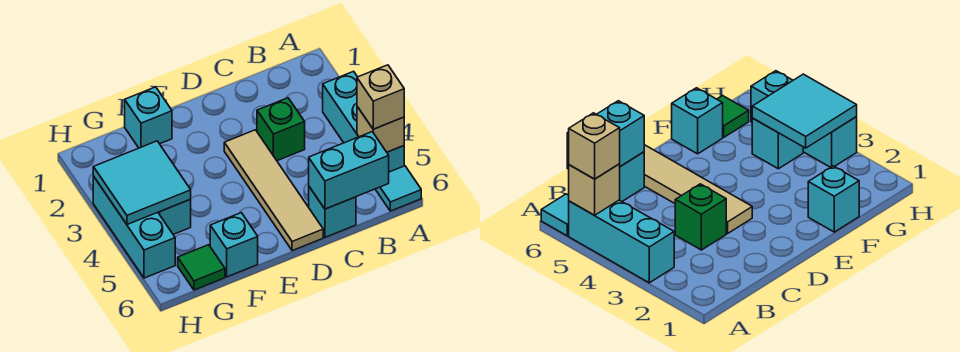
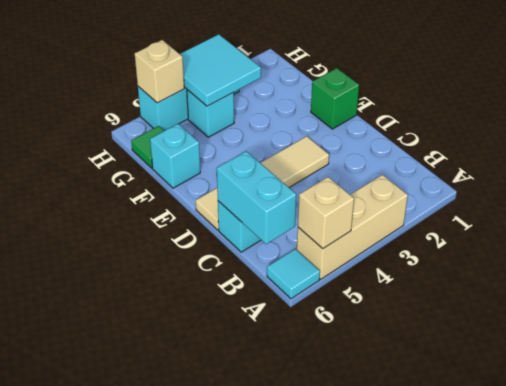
cyan 1x3 brick [323,71,404,172] -> tan 1x3 brick [297,175,408,279]
tan 1x1 brick [357,65,404,129] -> tan 1x1 brick moved to [135,40,184,103]
green 1x1 brick [257,98,305,161] -> green 1x1 brick moved to [311,68,359,129]
cyan 1x1 brick [125,87,172,148] -> none

